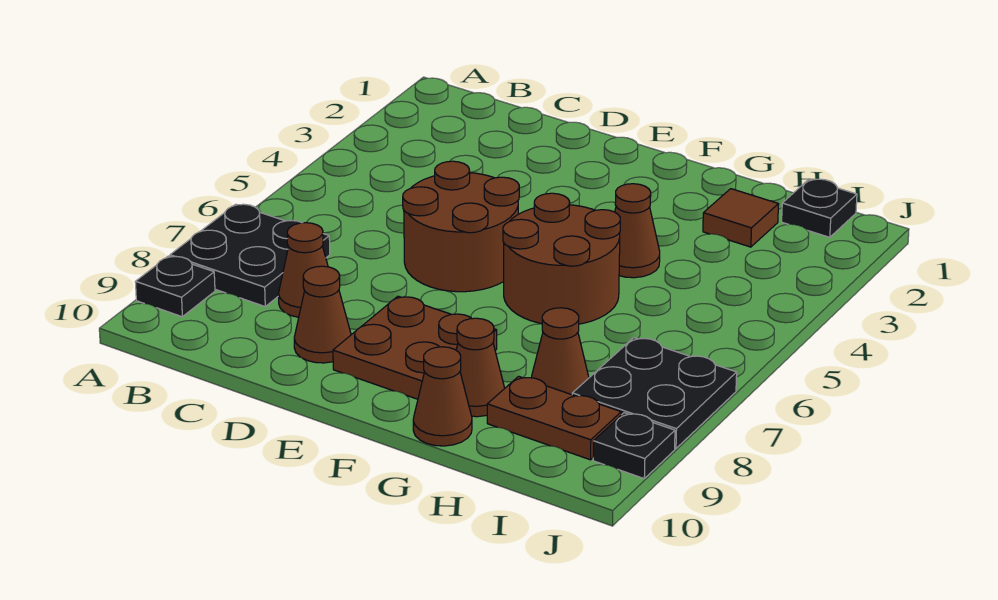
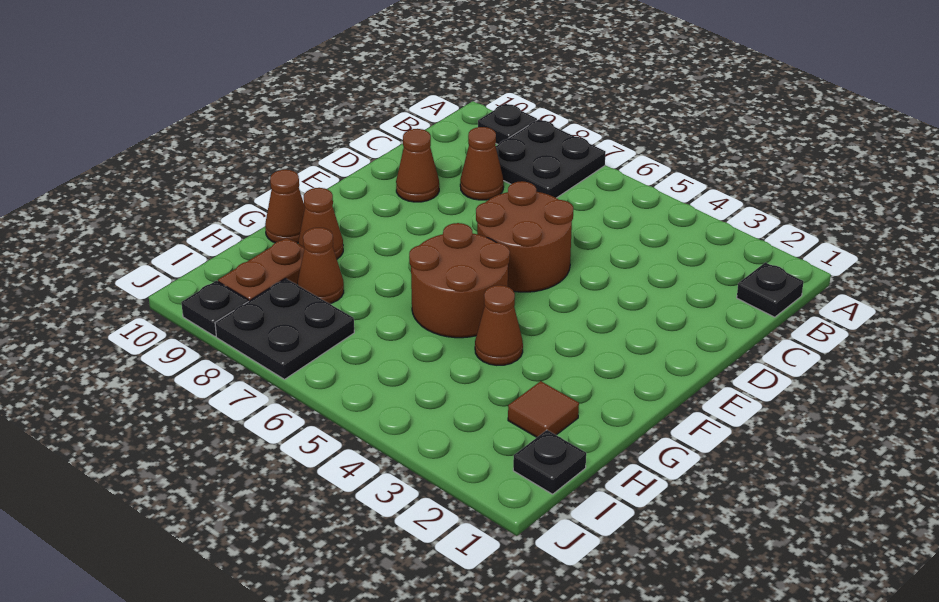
none -> black 1x1 plate [737,263,804,317]
brown 2x2 plate [333,296,497,399] -> none

